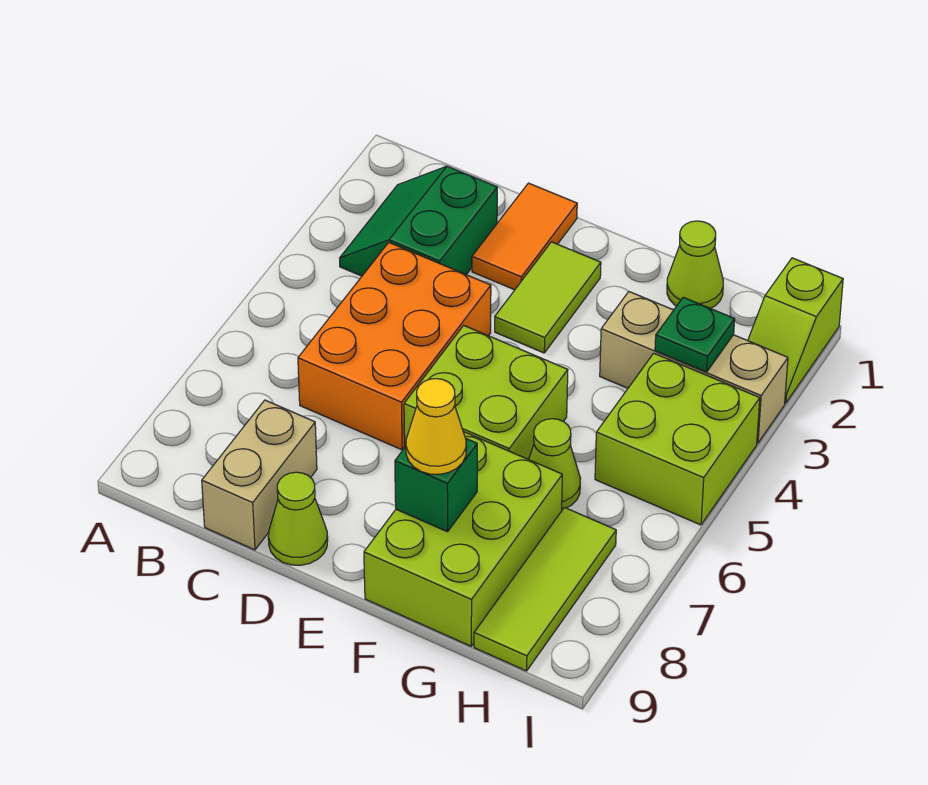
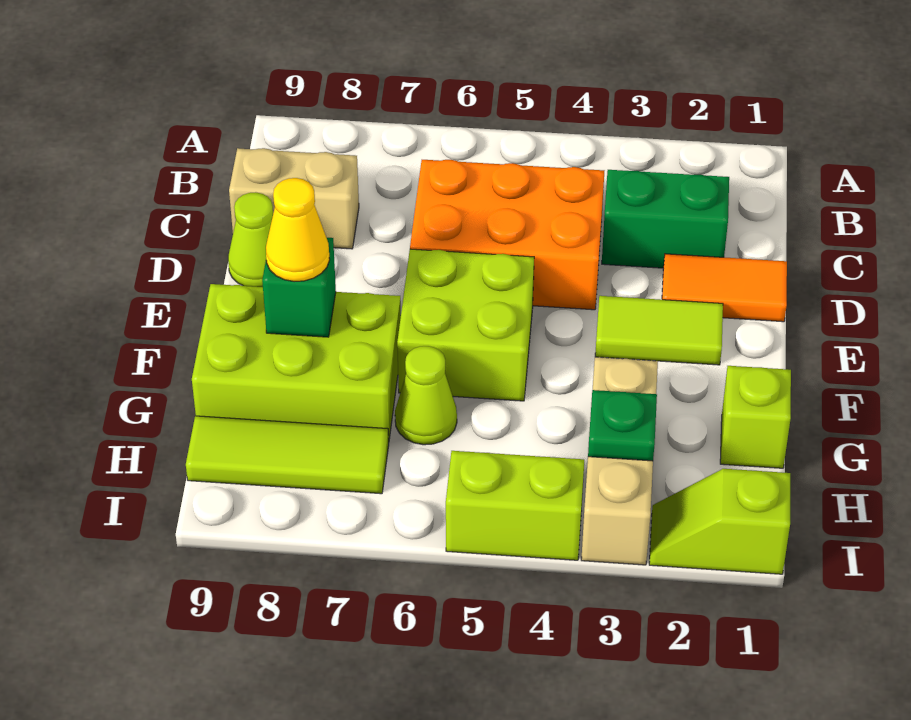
lime 1x1 cone [667,221,723,308] -> lime 1x1 brick [720,366,791,468]
lime 2x2 brick [595,353,760,525] -> lime 1x2 brick [446,451,584,560]

